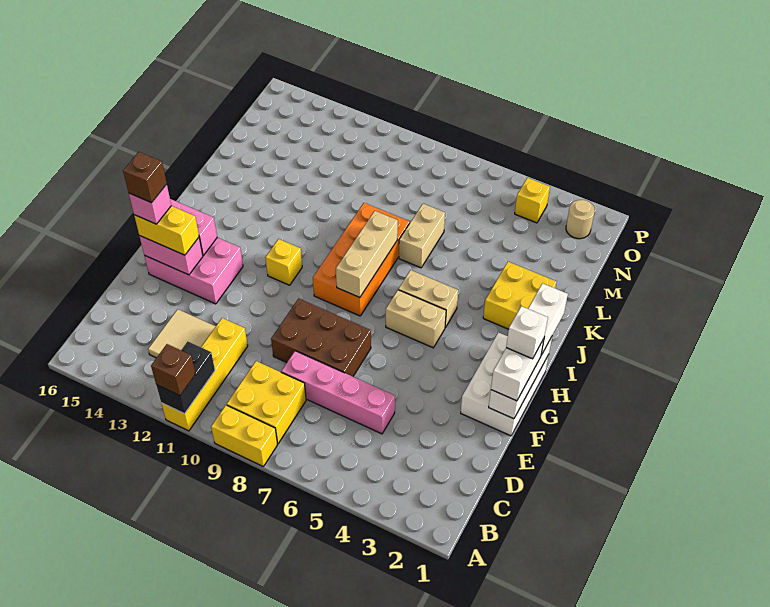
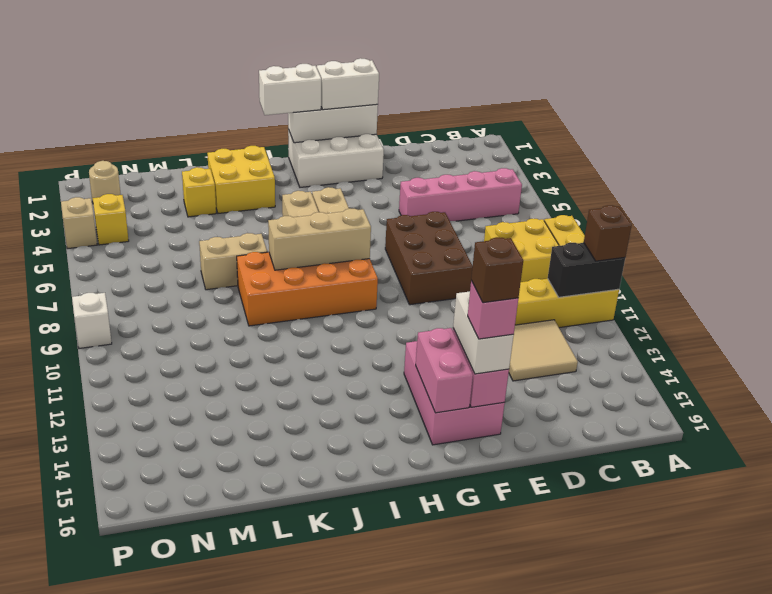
pink 1x4 brick [281,351,395,434] -> pink 1x4 brick turned to [399,168,522,221]
yellow 1x2 brick [134,206,199,255] -> white 1x2 brick [453,292,514,374]
white 1x1 brick [506,306,548,359] -> white 1x1 brick moved to [72,293,112,348]
yellow 1x1 brick [265,239,302,285] -> yellow 1x1 brick moved to [182,167,216,217]
none -> tan 1x1 brick [61,197,97,249]

